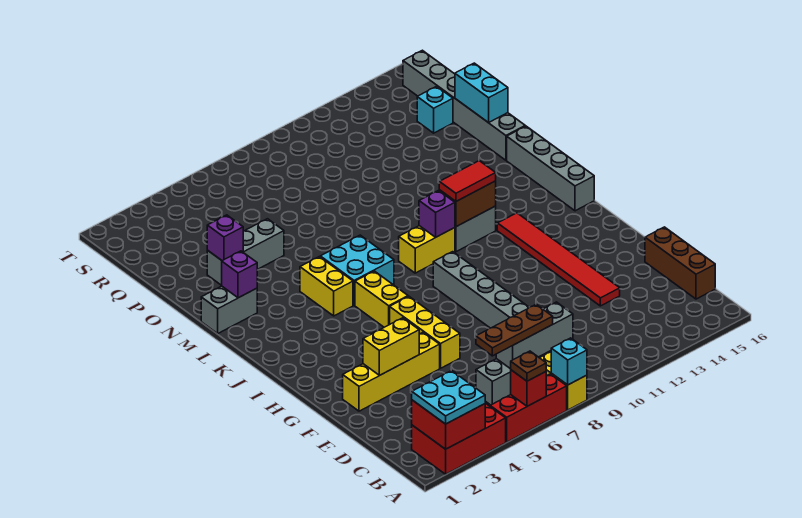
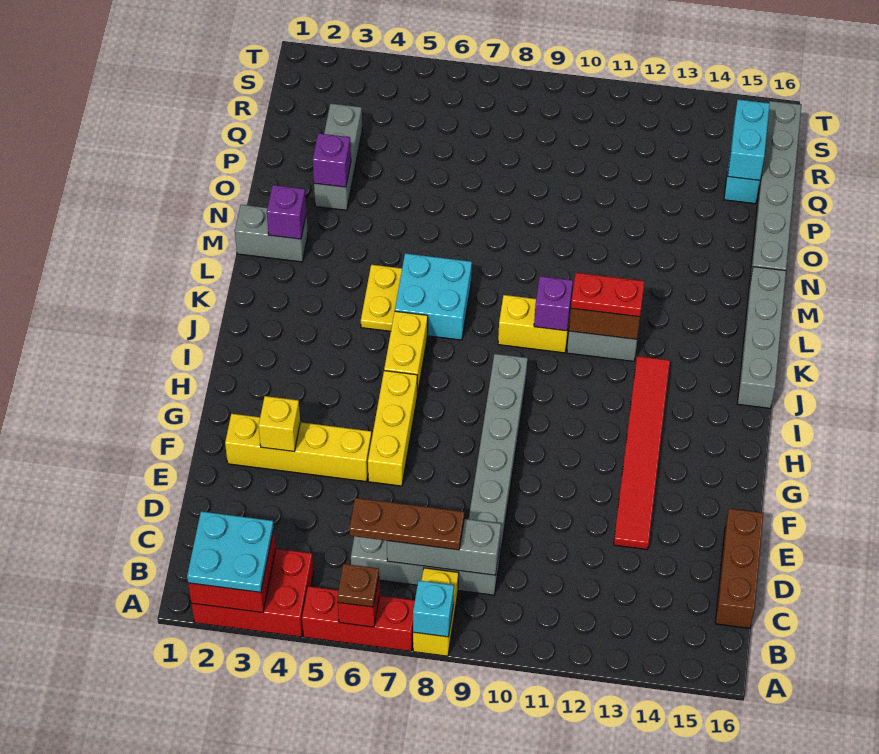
yellow 1x2 brick [363,318,419,376] -> yellow 1x1 brick [259,396,300,452]
yellow 1x2 brick [300,257,353,316] -> yellow 1x2 plate [361,265,402,331]
red 1x2 tile [439,161,496,201] -> red 1x2 plate [571,273,645,317]
grey 1x3 brick [207,219,284,285] -> grey 1x3 brick turned to [314,103,362,210]
cyan 1x2 brick [455,63,508,123] -> cyan 1x2 brick moved to [728,100,770,180]

